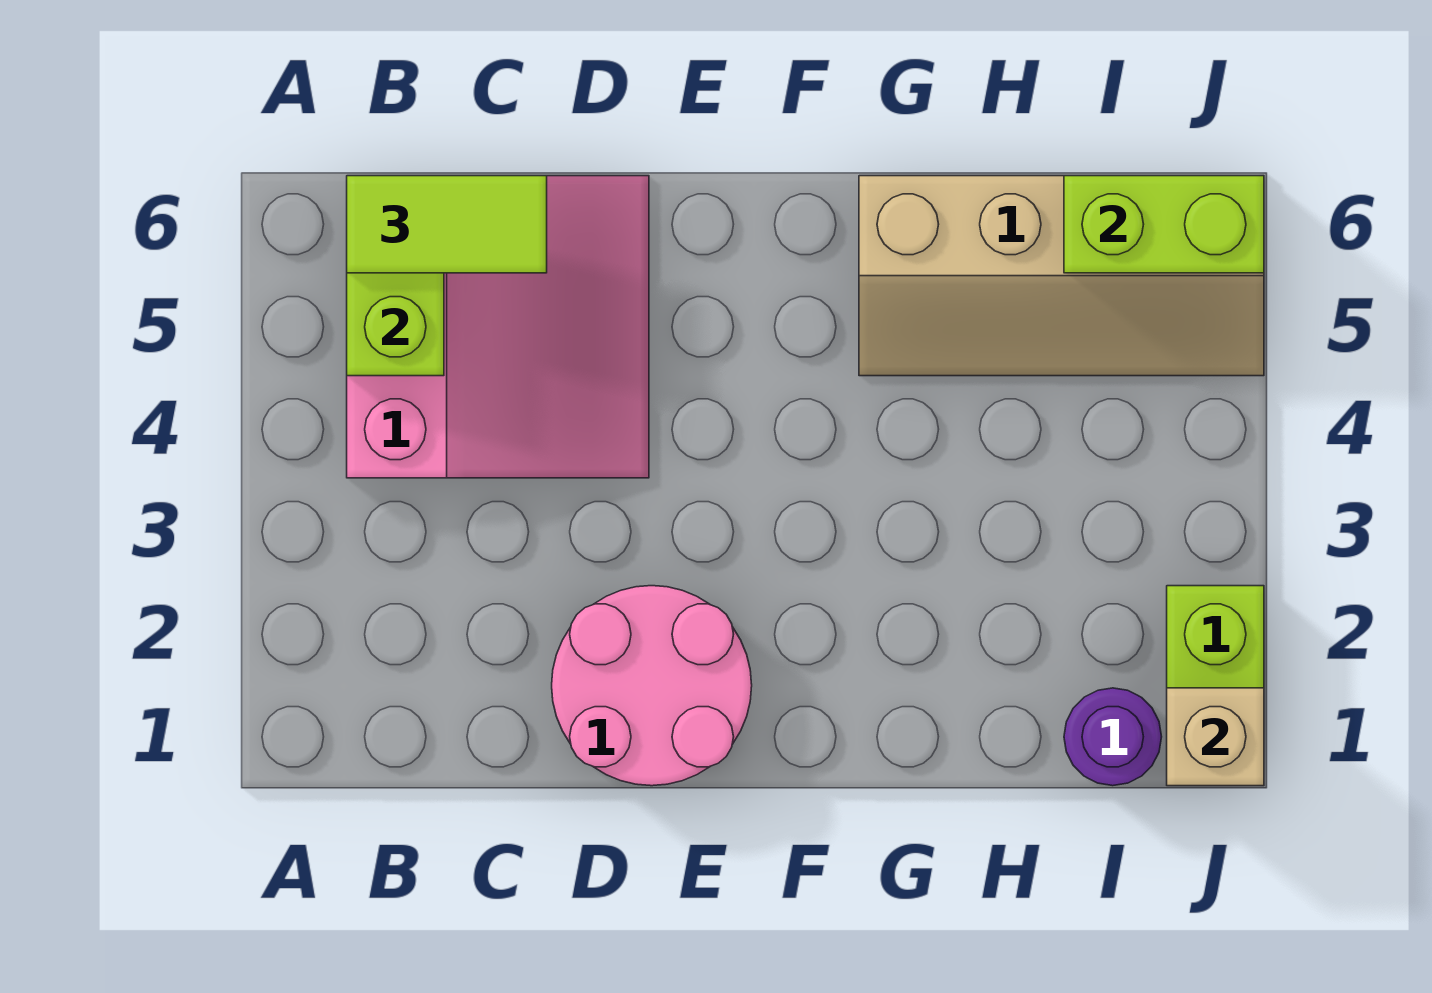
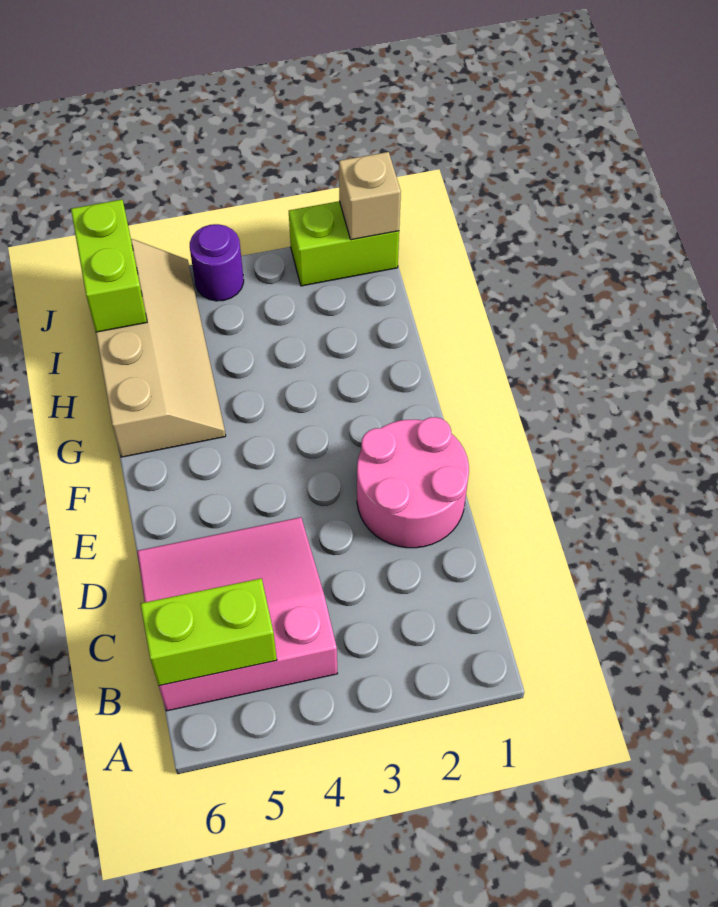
lime 1x2 tile [347,176,547,273] -> none
purple 1x1 round brick [1064,688,1162,786] -> purple 1x1 round brick moved to [190,224,244,301]

